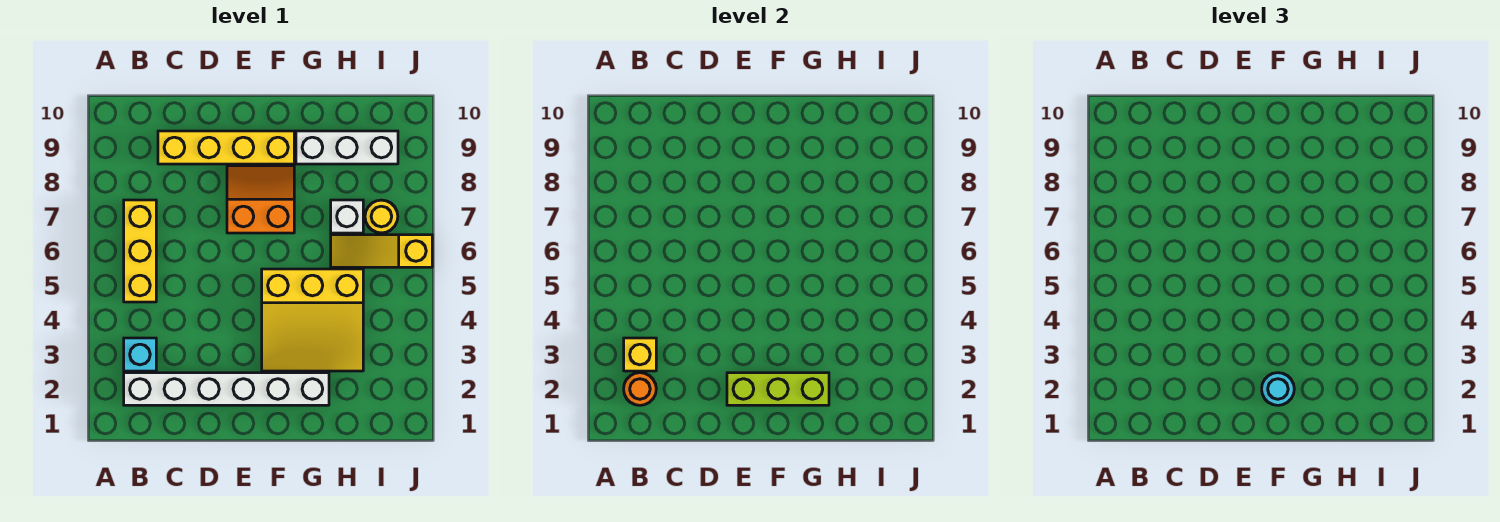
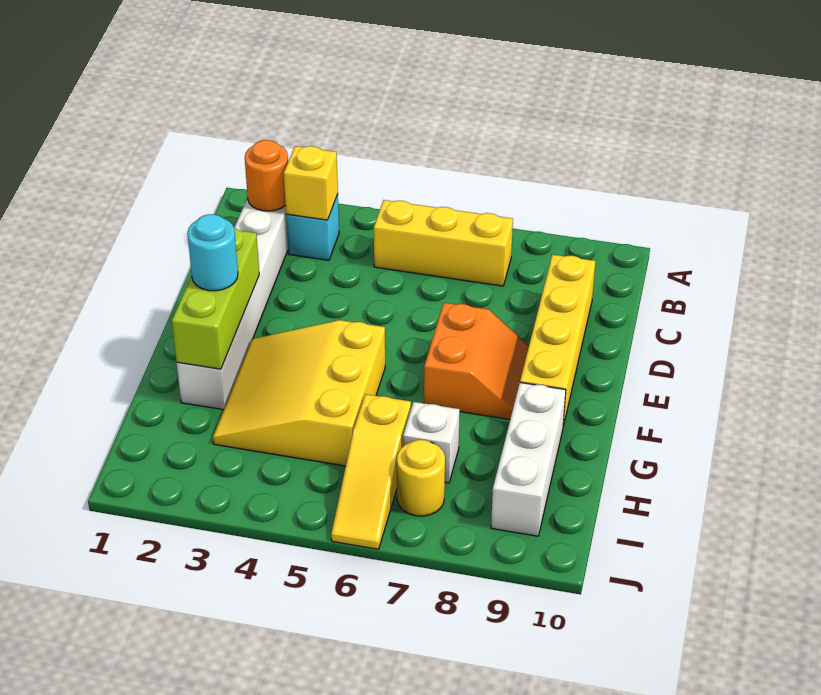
yellow 1x3 slope [331,235,432,267] -> yellow 1x3 slope turned to [331,394,411,549]

